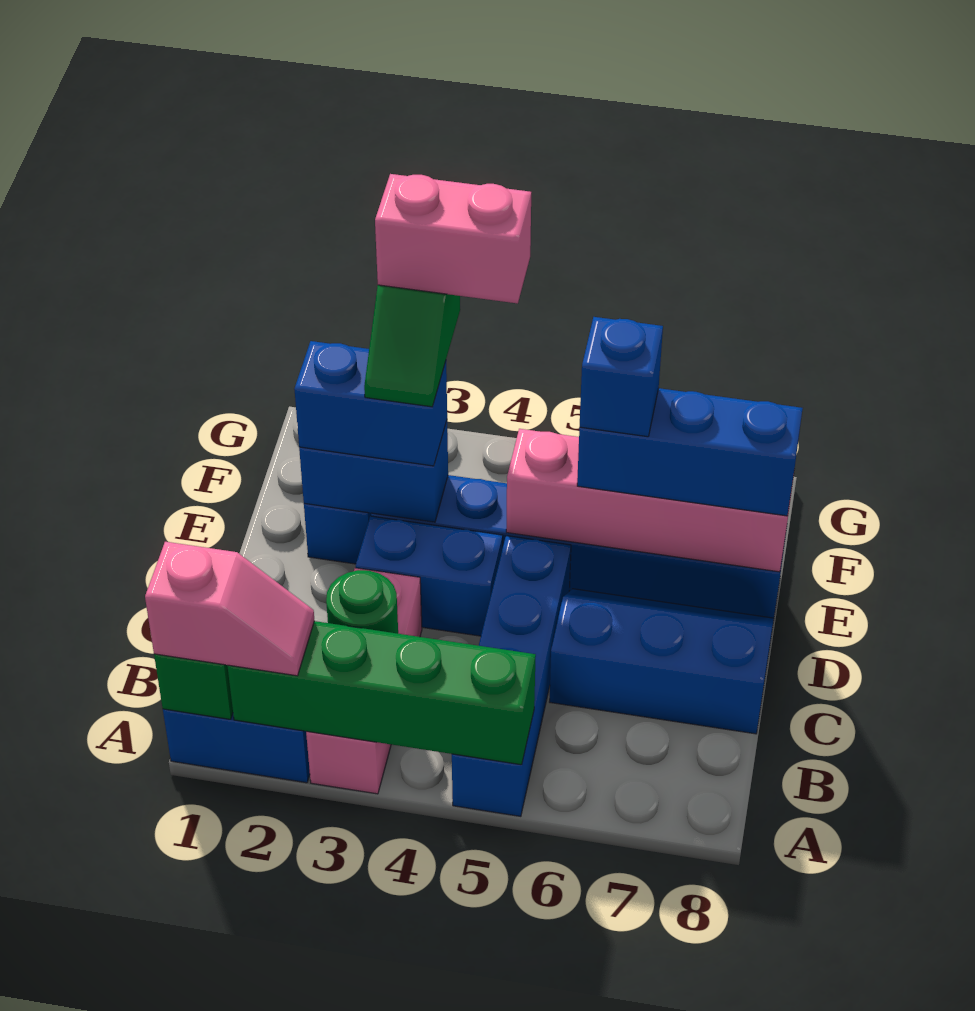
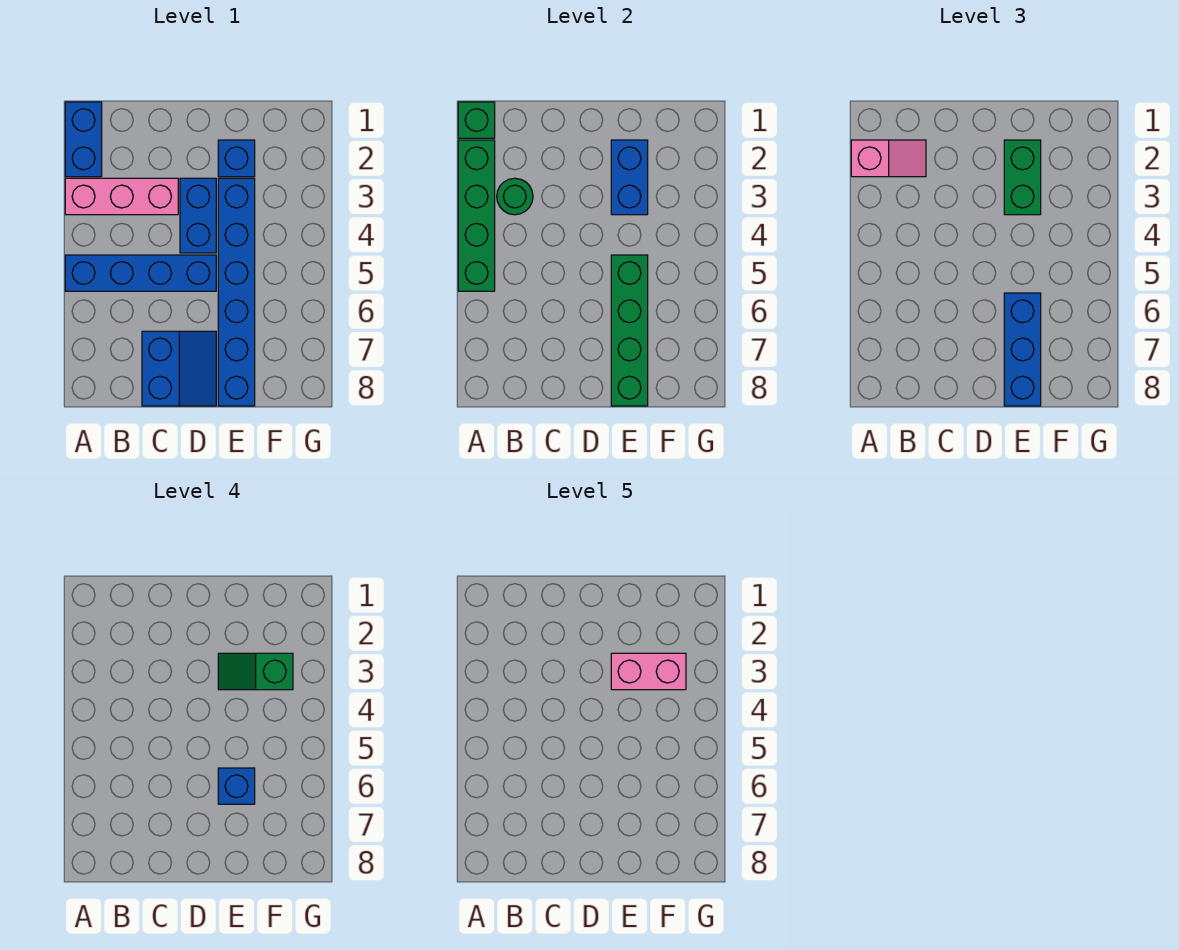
pink 1x2 slope [145,542,315,676] -> pink 1x2 slope turned to [851,140,926,177]
blue 2x3 slope [550,589,774,734] -> blue 2x2 slope [142,331,216,406]
blue 1x2 brick [294,341,447,466] -> green 1x2 brick [1004,140,1041,215]
pink 1x4 brick [506,429,793,572] -> green 1x4 brick [611,255,648,406]
pink 1x2 brick [375,174,531,303] -> pink 1x2 brick turned to [611,653,686,690]

